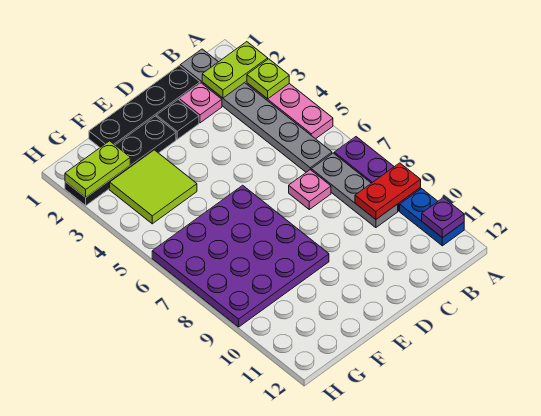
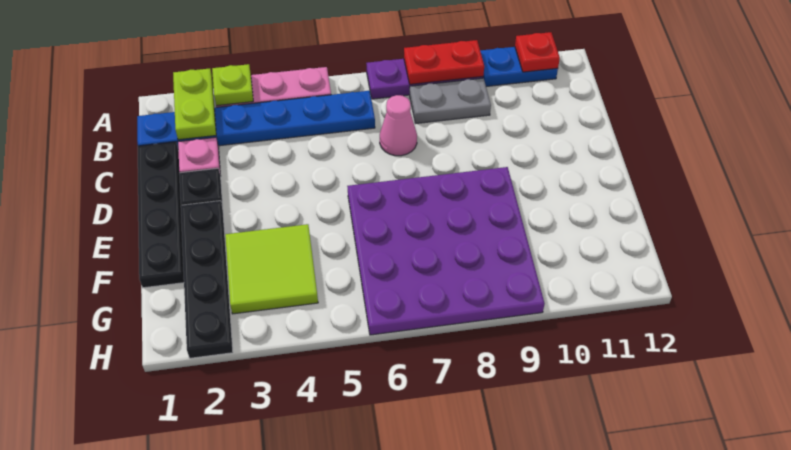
red 1x2 plate [355,163,421,219] -> red 1x2 plate turned to [404,40,484,84]
purple 1x1 plate [422,198,464,238] -> red 1x1 plate [515,32,560,72]
grey 1x6 plate [180,49,332,172] -> blue 1x6 plate [137,91,375,147]
grey 1x3 plate [311,153,398,228] -> grey 1x2 plate [410,78,491,123]
pink 1x1 plate [289,170,331,209] -> pink 1x1 cone [380,95,417,156]
lime 1x2 plate [65,141,130,197] -> none

